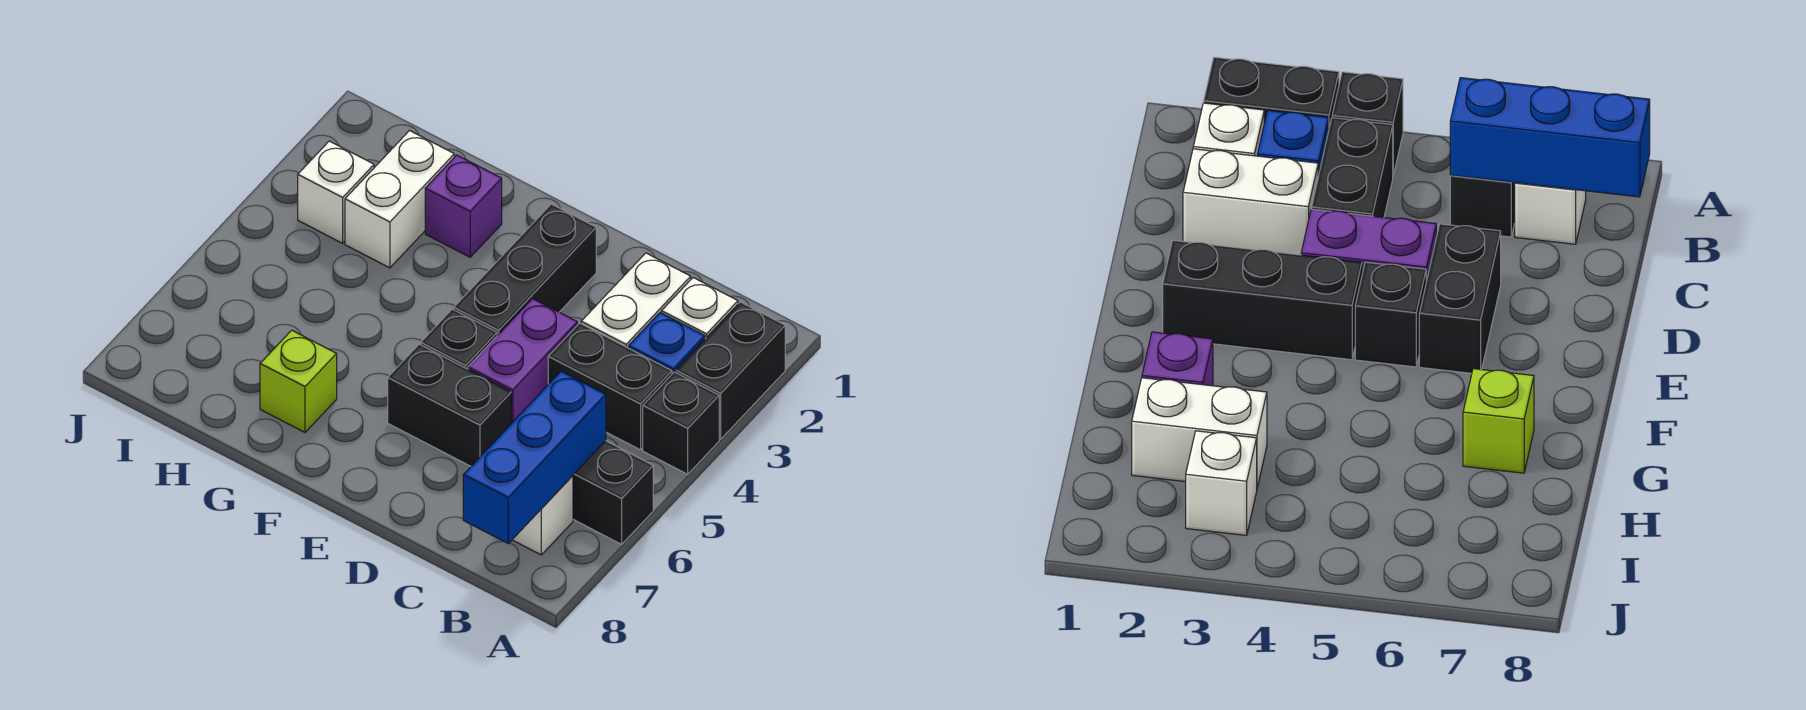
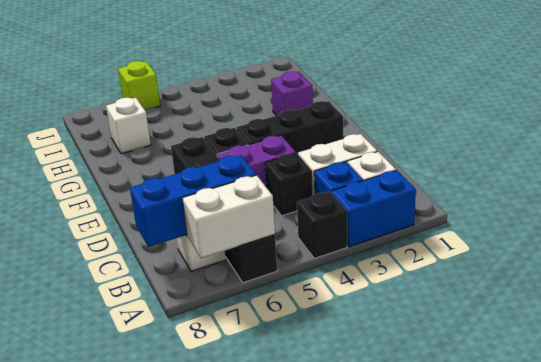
black 1x2 brick [676,302,785,439] -> blue 1x2 brick [332,170,416,247]
black 1x2 brick [548,323,672,450] -> black 1x1 brick [265,153,313,216]
lime 1x1 brick [260,330,337,432] -> lime 1x1 brick moved to [118,61,160,110]
white 1x2 brick [345,131,454,268] -> white 1x2 brick moved to [182,175,275,258]
white 1x1 brick [298,141,374,243] -> white 1x1 brick moved to [106,97,151,154]

